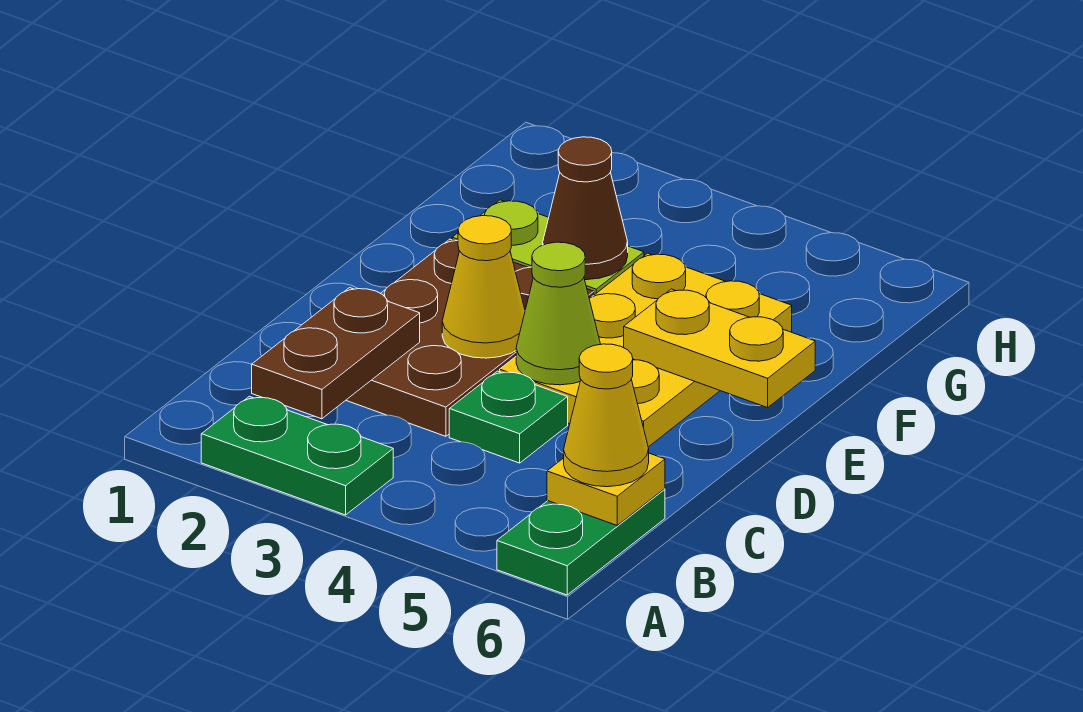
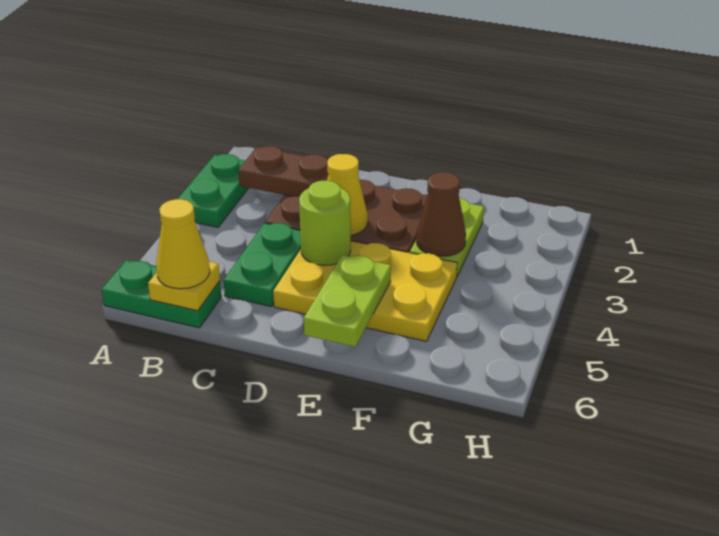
green 1x1 plate [449,371,568,463] -> green 1x2 plate [224,223,301,307]
lime 1x1 cone [516,242,601,385] -> lime 1x1 round brick [299,181,351,265]
yellow 1x2 plate [624,289,815,408] -> lime 1x2 plate [304,255,391,347]

